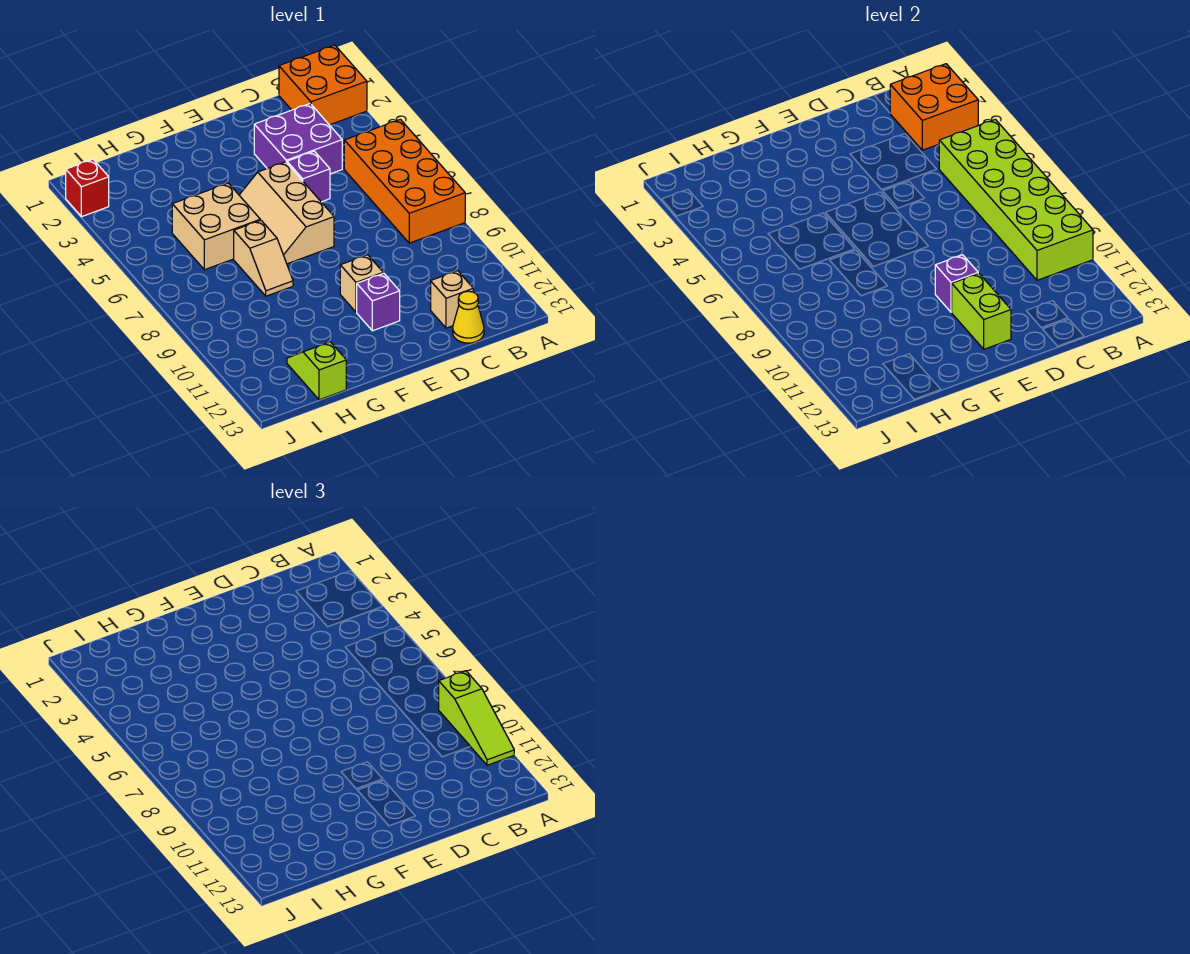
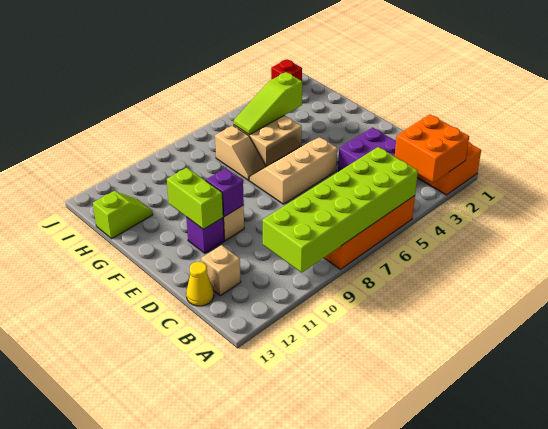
lime 1x3 slope [439,671,514,765] -> lime 1x3 slope moved to [234,72,302,135]
purple 1x1 brick [287,151,330,202] -> none
lime 1x2 brick [952,273,1011,349] -> lime 1x2 brick turned to [167,168,223,229]
tan 1x2 slope [234,220,293,296] -> tan 1x2 slope turned to [215,125,266,180]

